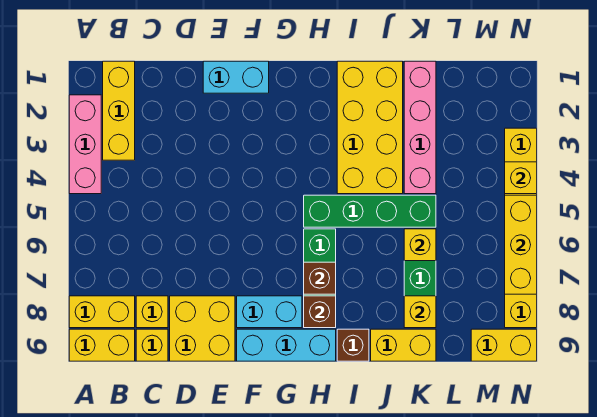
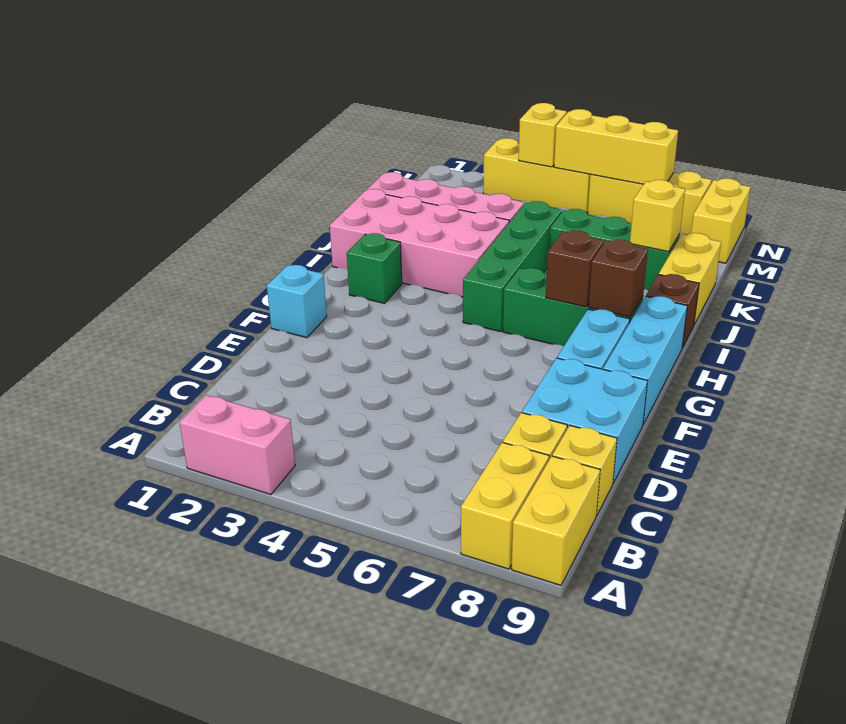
pink 1x3 brick [69,95,101,194] -> pink 1x2 brick [179,395,295,494]
yellow 1x3 brick [103,61,135,160] -> none
yellow 2x2 brick [170,296,235,361] -> cyan 2x2 brick [522,358,648,483]
cyan 1x2 brick [203,61,269,93] -> cyan 1x1 brick [267,265,327,338]
none -> green 1x1 brick [347,233,402,303]
yellow 2x4 brick [337,61,403,194] -> pink 2x4 brick [330,189,509,297]
yellow 1x1 brick [404,229,436,261] -> none

